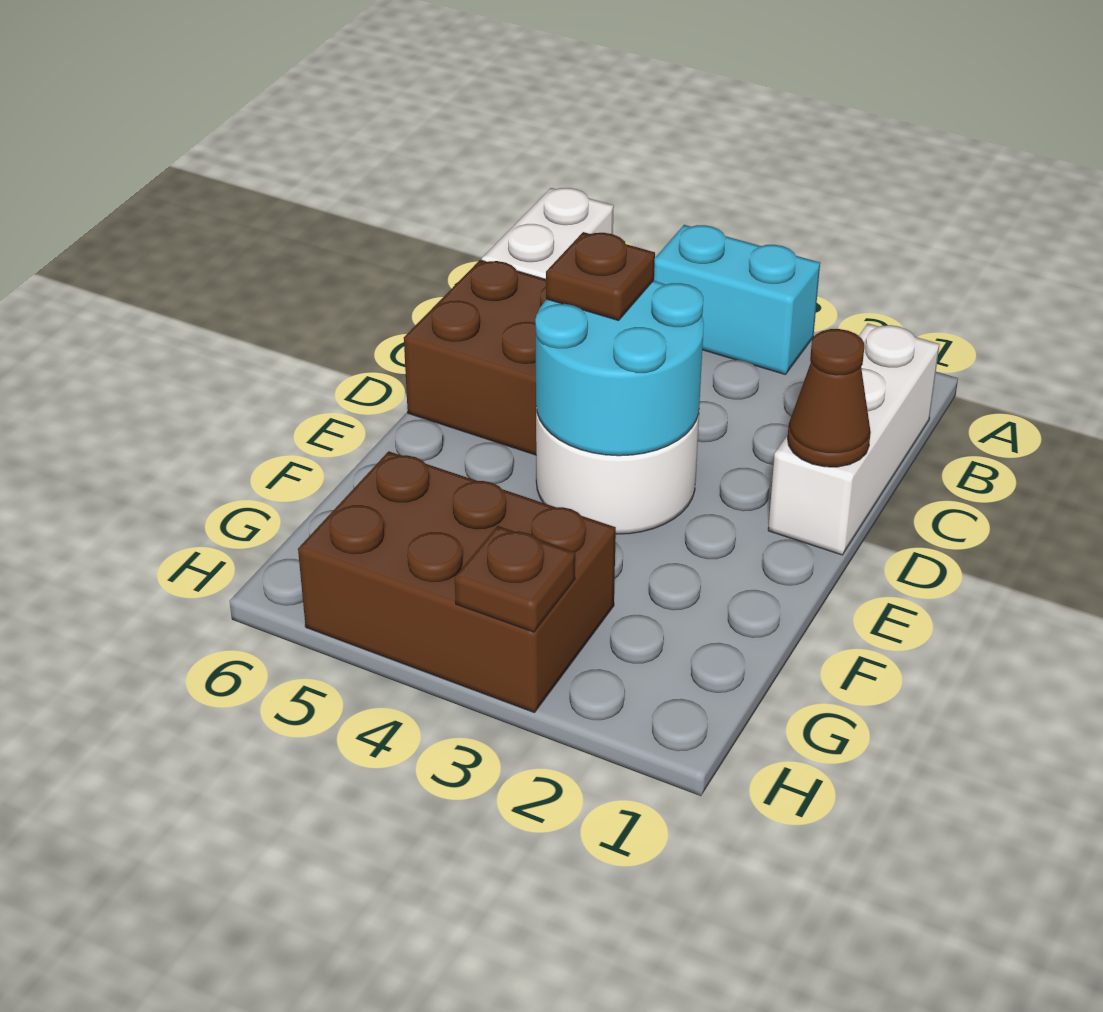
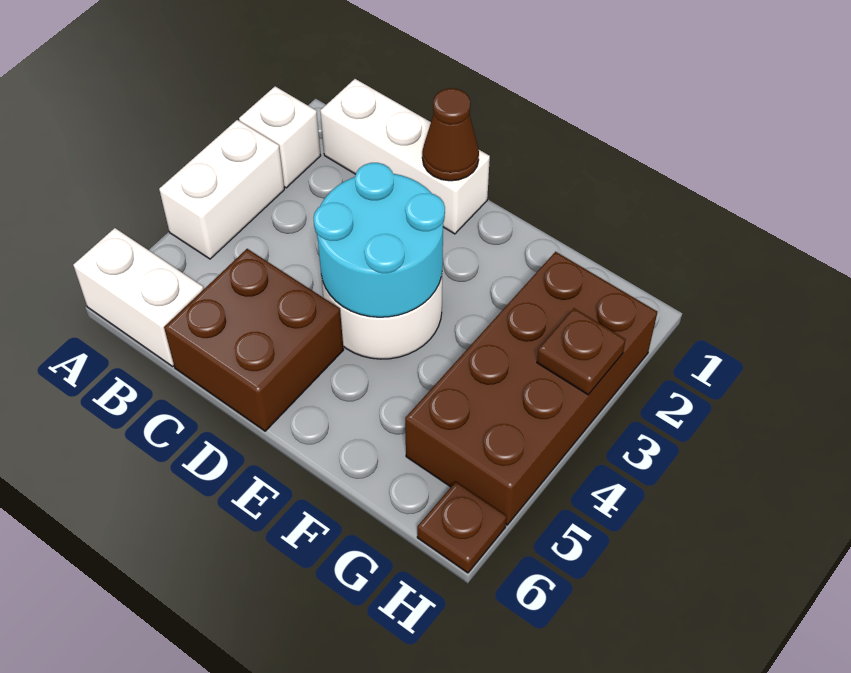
none -> white 1x1 brick [239,86,321,188]
cyan 1x2 brick [653,225,820,375] -> white 1x2 brick [159,120,284,259]
brown 1x1 plate [546,232,655,321] -> brown 1x1 plate moved to [417,482,507,573]
brown 2x3 brick [298,451,616,713] -> brown 2x4 brick [405,252,657,525]

